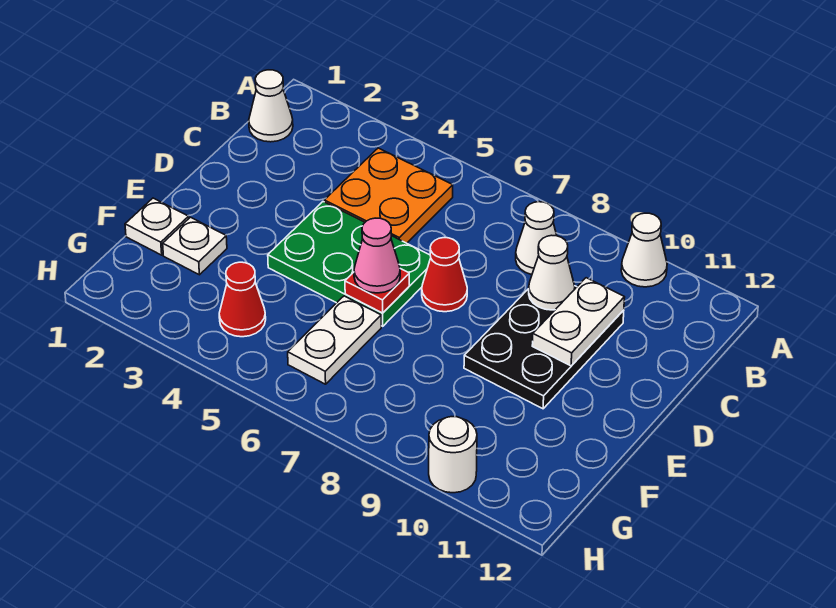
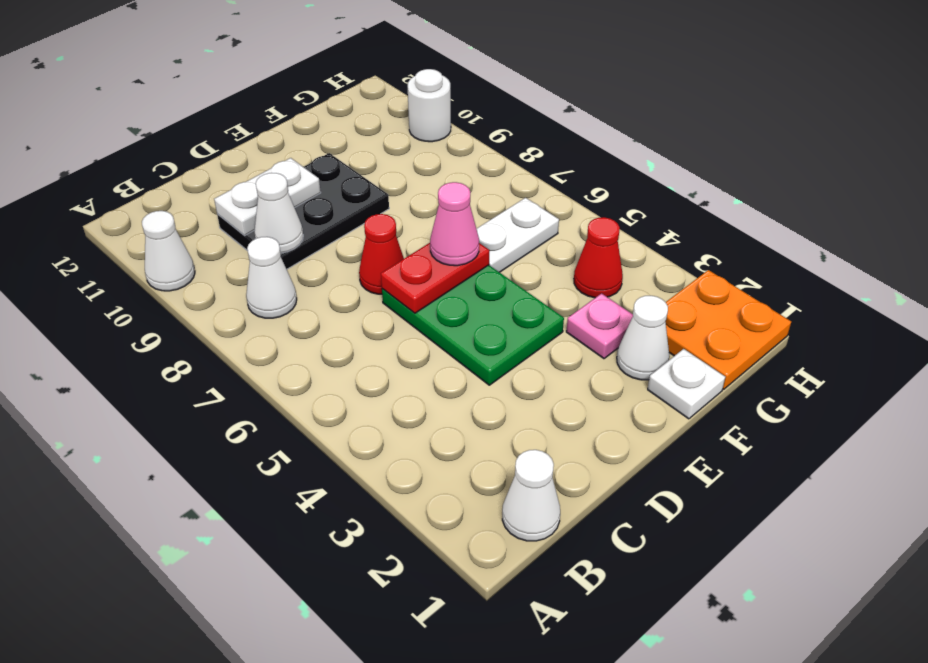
orange 2x2 plate [324,148,453,243] -> orange 2x2 plate moved to [665,270,791,389]
red 1x1 plate [345,269,409,313] -> red 1x2 plate [381,243,489,313]
white 1x1 plate [163,217,227,275] -> white 1x1 cone [617,296,670,380]
none -> pink 1x1 plate [566,294,633,359]

